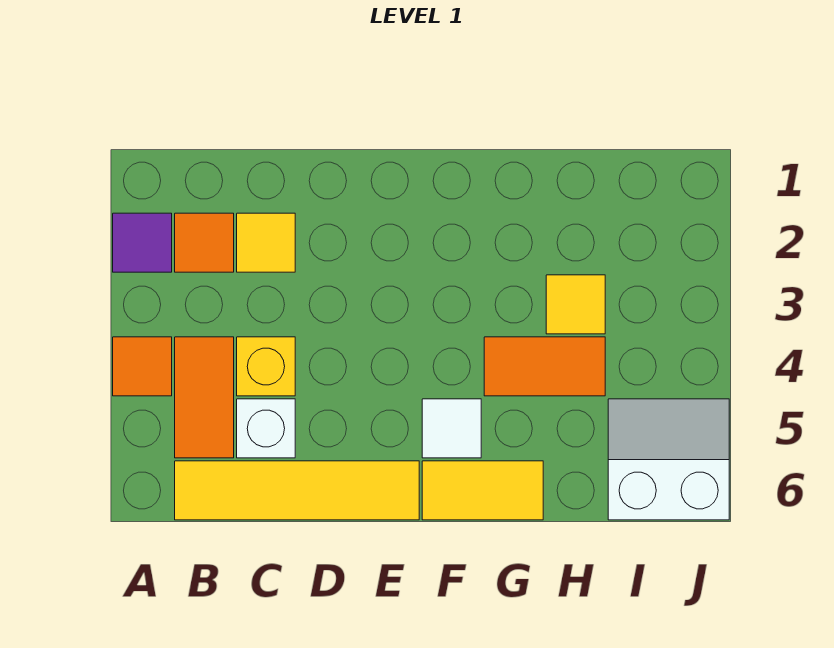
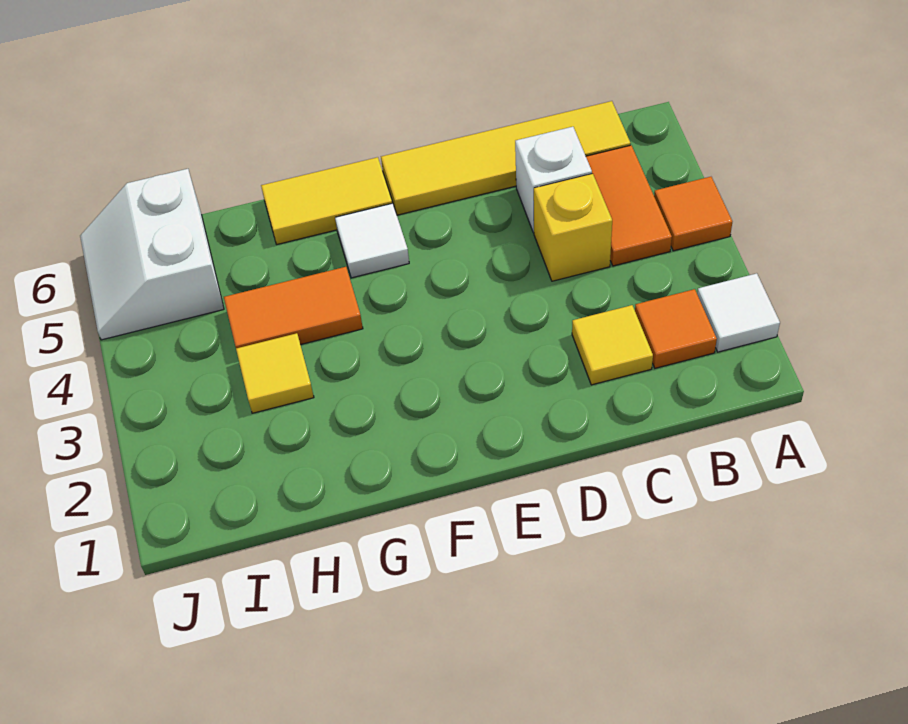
purple 1x1 tile [113,213,172,272] -> white 1x1 tile [697,273,780,352]
white 2x2 slope [608,399,729,520] -> white 2x2 slope turned to [80,169,224,340]

